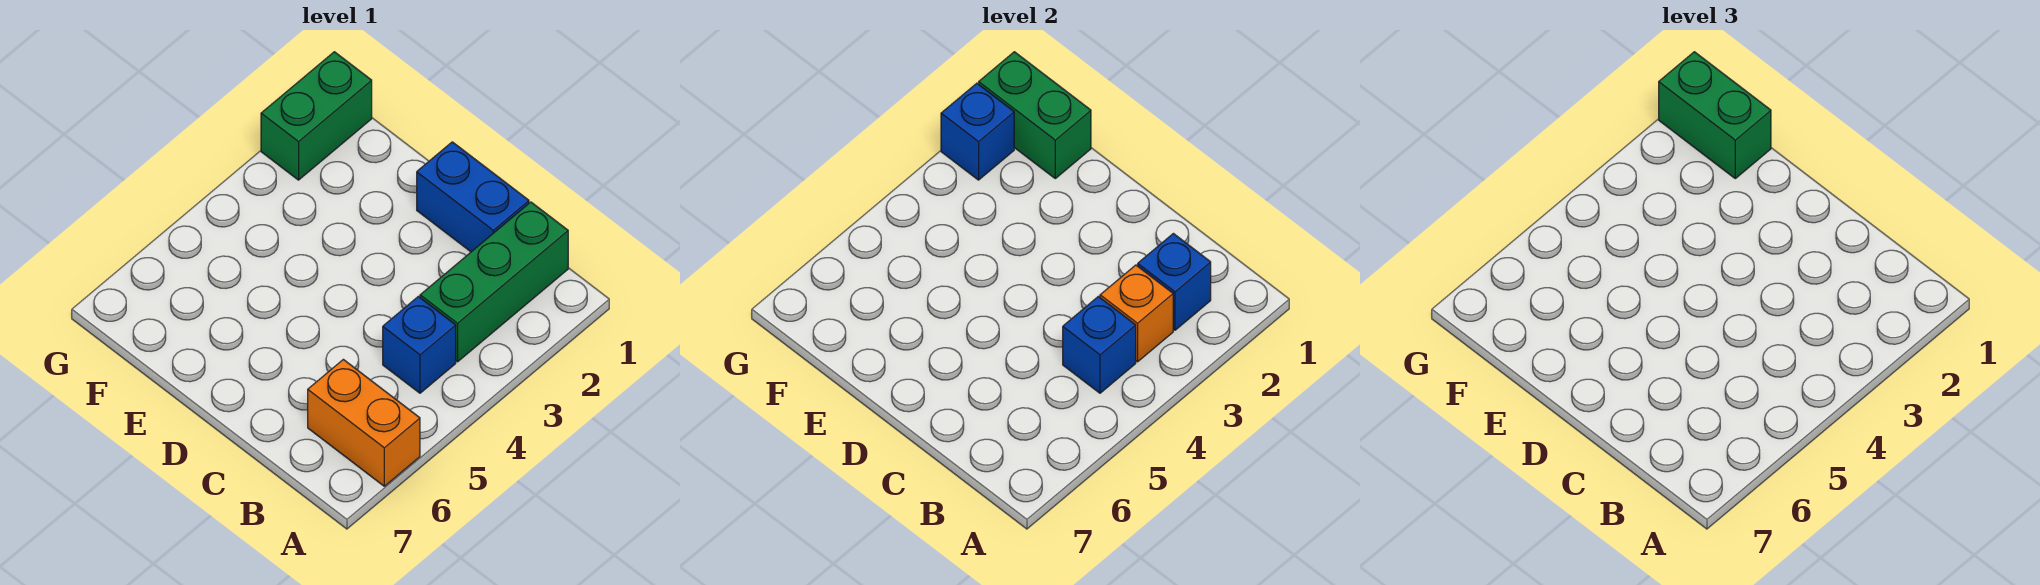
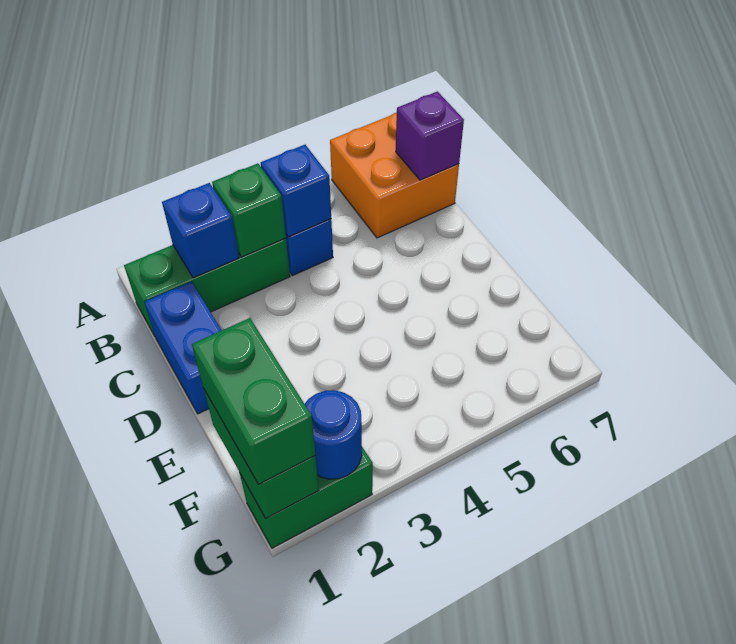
orange 1x2 brick [308,359,420,486] -> orange 2x2 brick [330,112,459,238]
orange 1x1 brick [1100,265,1173,362] -> green 1x1 brick [212,163,286,257]
none -> purple 1x1 brick [396,91,464,180]
blue 1x1 brick [941,83,1014,180] -> blue 1x1 round brick [305,390,362,479]

